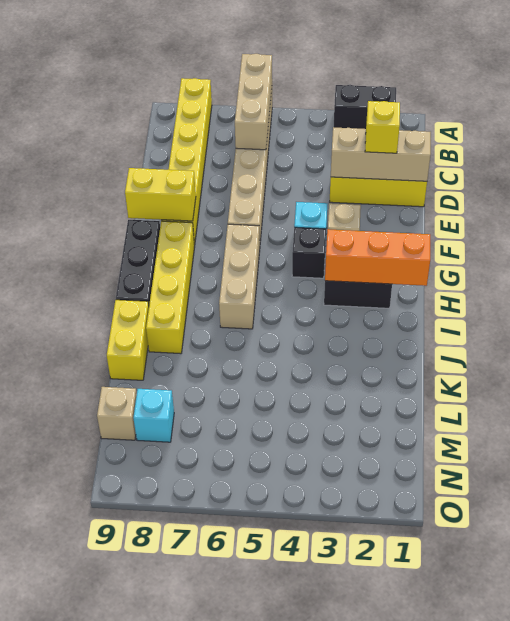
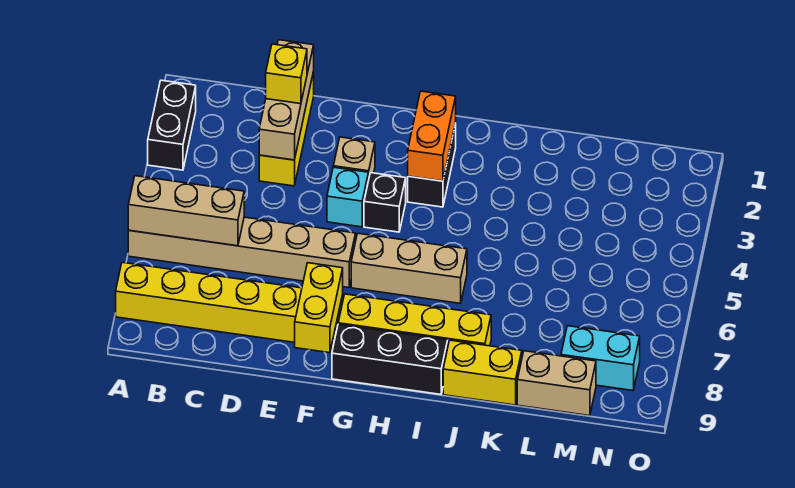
orange 1x3 brick [325,229,430,286] -> orange 1x2 brick [408,91,456,181]
cyan 1x1 brick [133,389,174,442] -> cyan 1x2 brick [561,326,640,390]
tan 1x1 brick [97,387,137,440] -> tan 1x2 brick [517,351,596,416]

